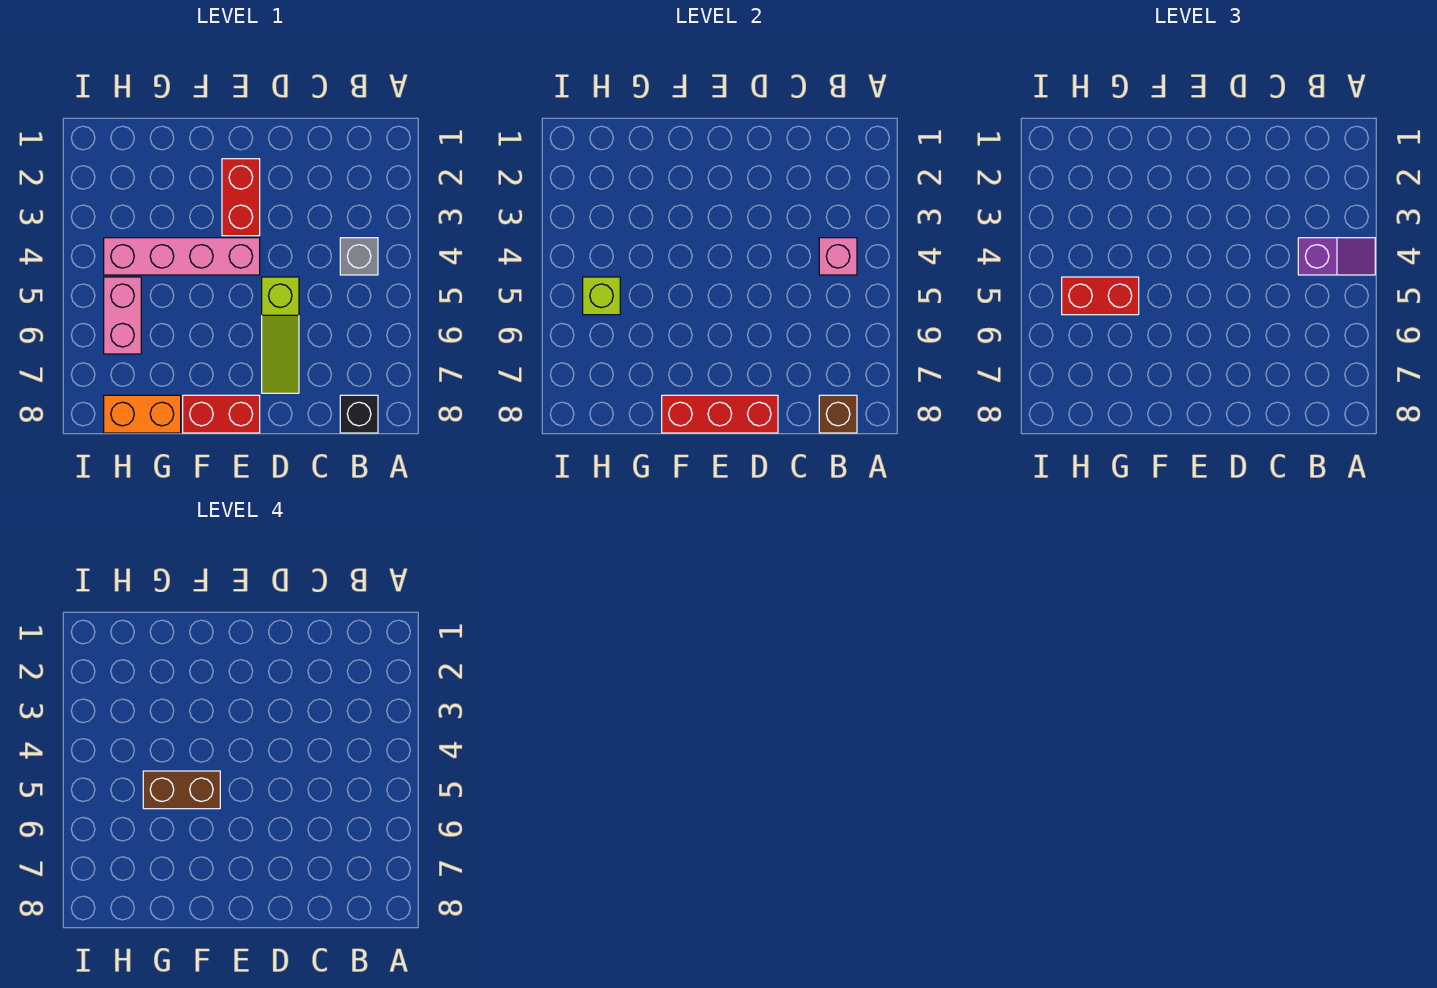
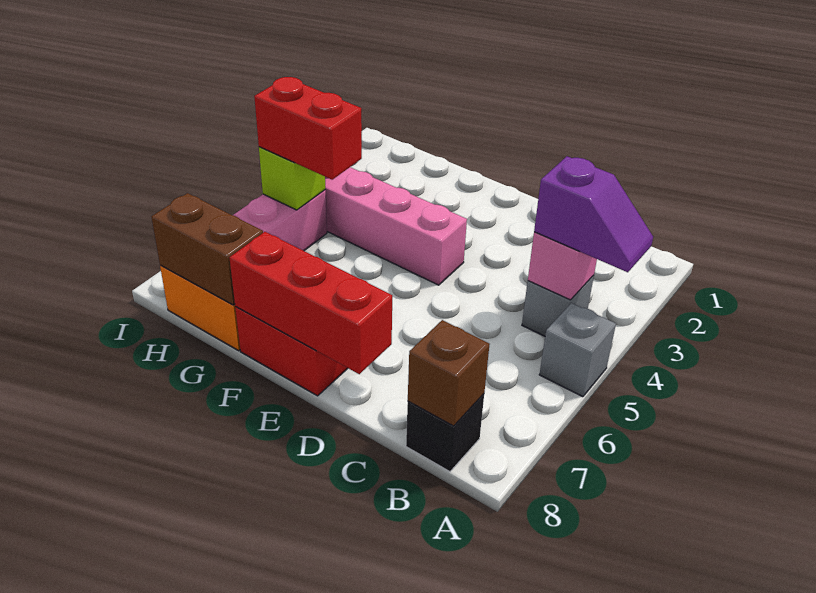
none -> grey 1x1 brick [539,303,616,397]
lime 1x3 slope [262,277,299,393] -> none
red 1x2 brick [222,159,260,236] -> none
brown 1x2 brick [143,771,220,809] -> brown 1x2 brick moved to [152,193,263,305]

